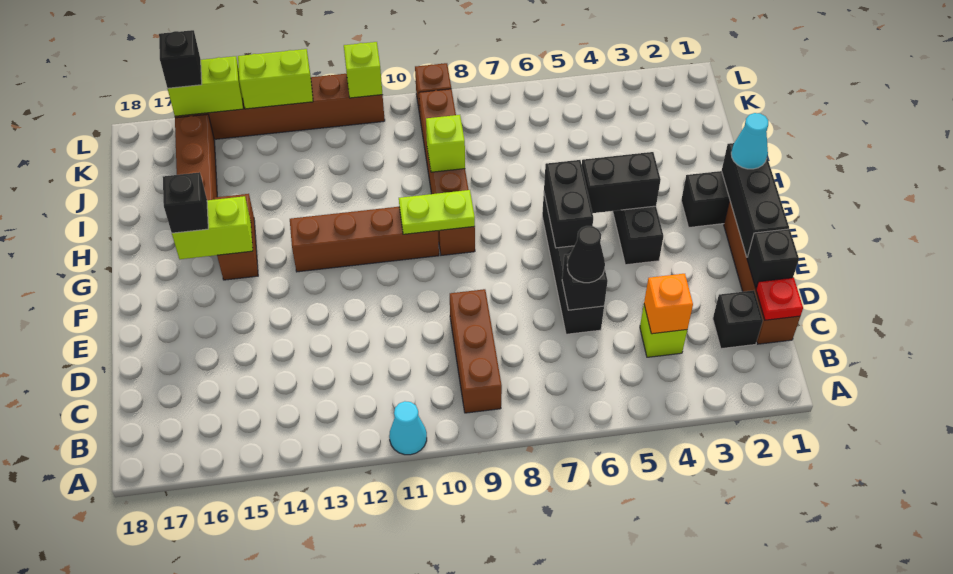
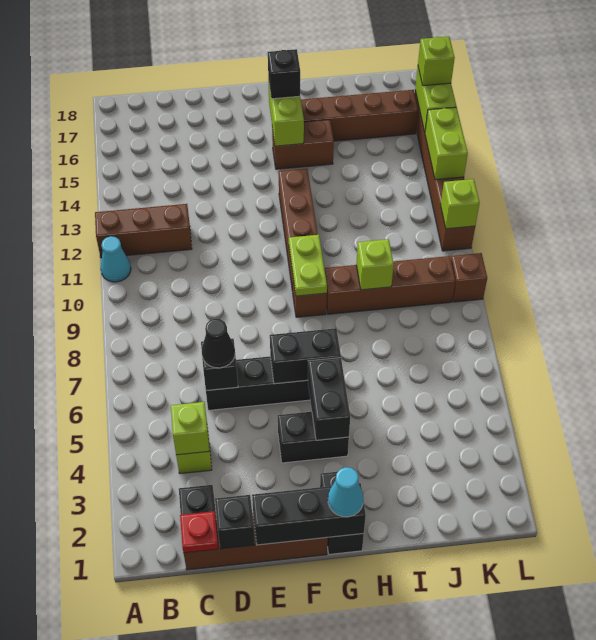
brown 1x3 brick [450,289,502,413] -> brown 1x3 brick moved to [95,204,192,258]
orange 1x1 brick [644,274,693,334] -> lime 1x1 brick [171,402,209,455]
black 1x1 brick [159,30,202,88] -> lime 1x1 brick [418,36,455,86]

